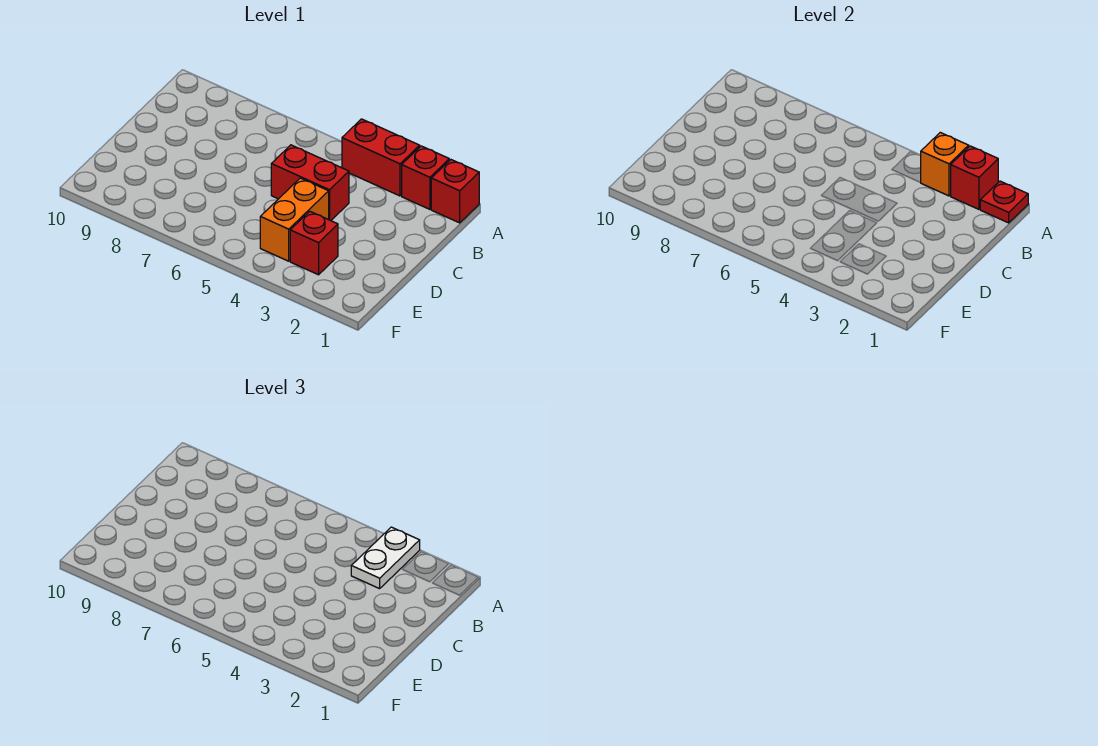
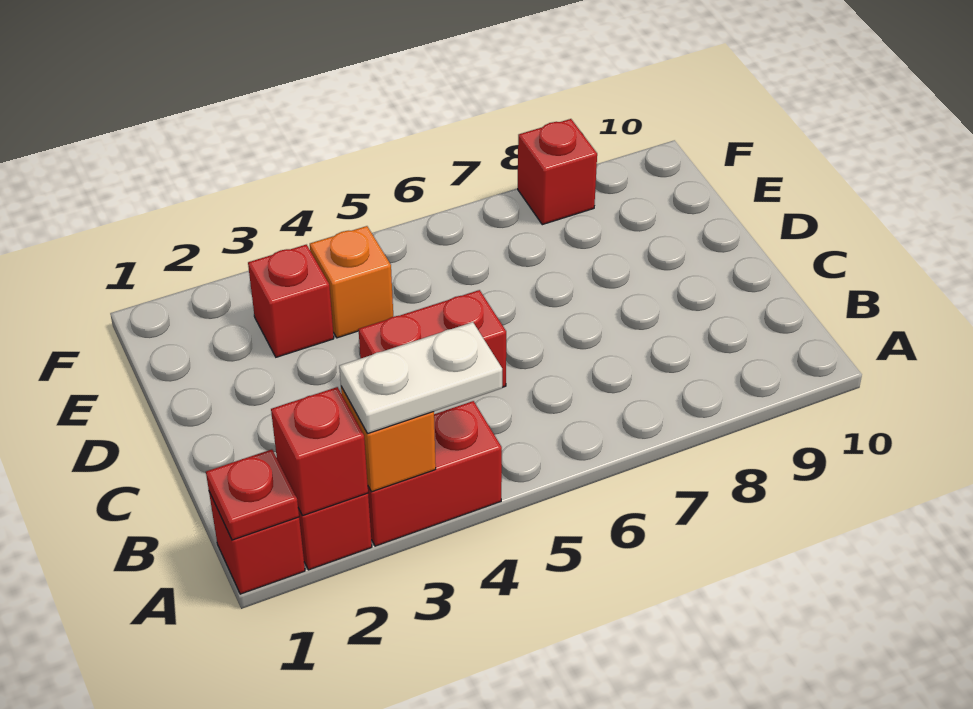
white 1x2 plate [351,527,420,589] -> white 1x2 plate turned to [339,322,502,433]
orange 1x2 brick [260,178,329,261] -> orange 1x1 brick [310,226,393,338]
none -> red 1x1 brick [518,119,597,225]

